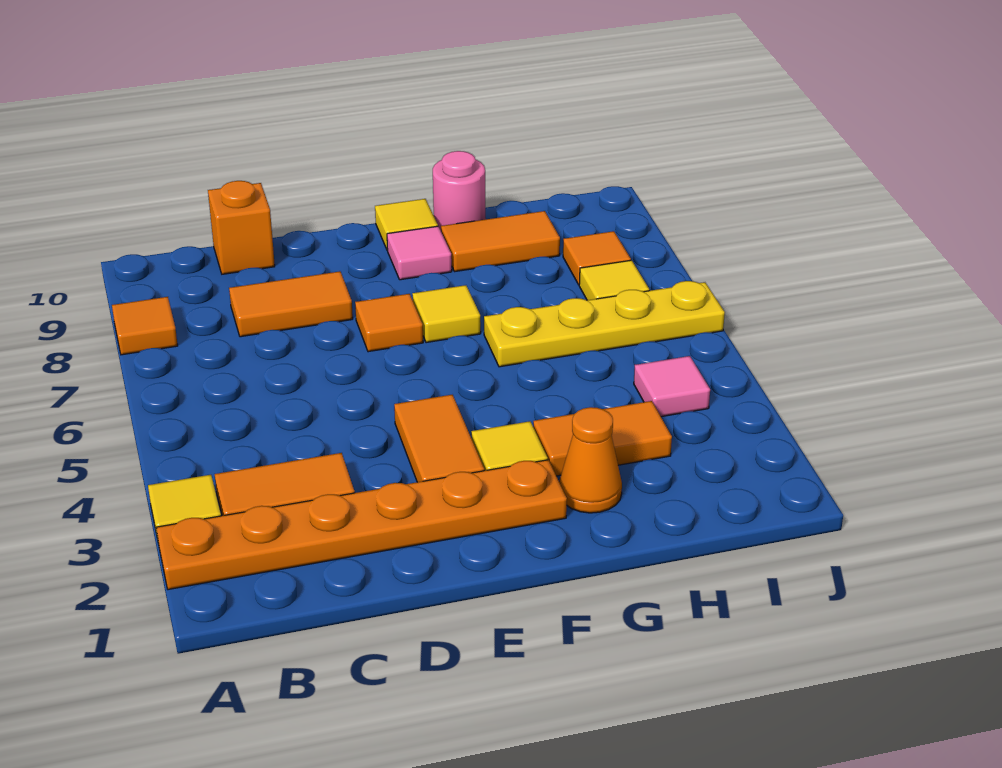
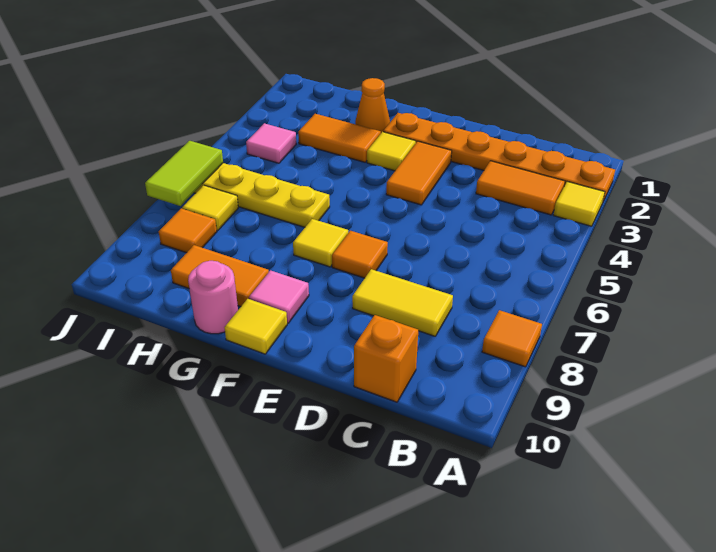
orange 1x2 tile [229,271,353,337] -> yellow 1x2 tile [352,269,453,336]
none -> lime 1x2 tile [145,141,223,206]

